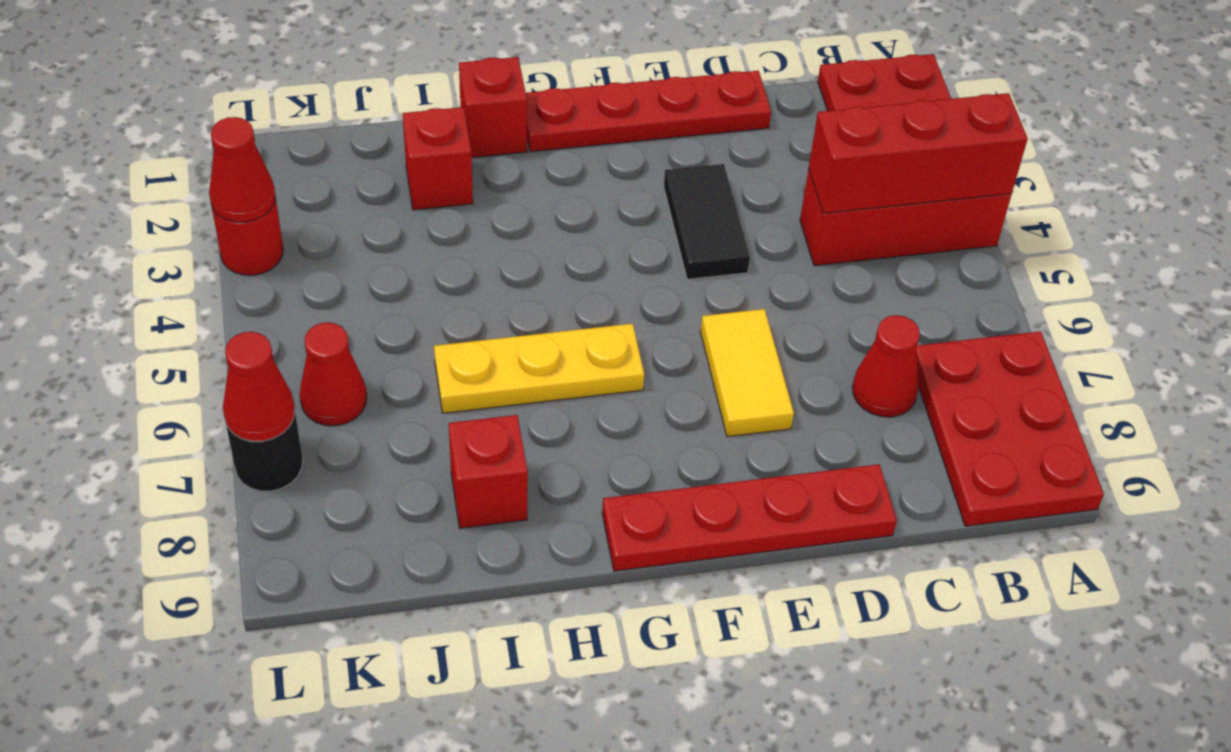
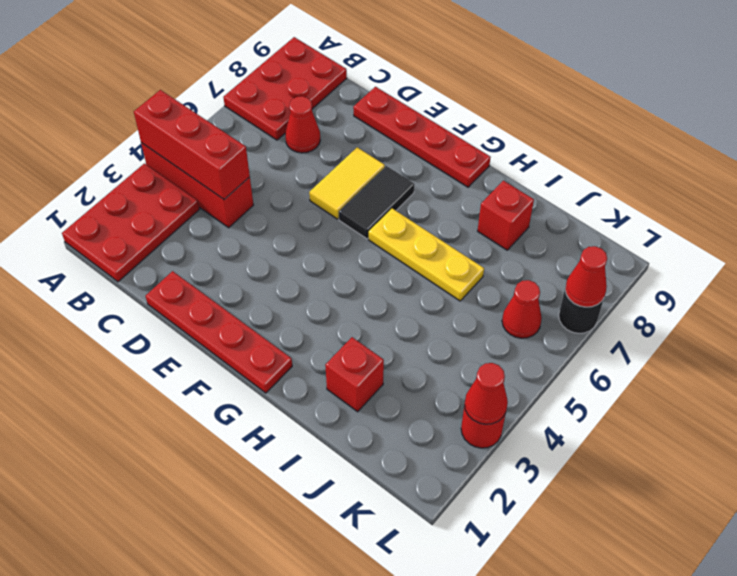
black 1x2 tile [664,164,750,279] -> black 1x2 tile moved to [339,166,414,239]
red 1x1 brick [459,57,527,157] -> none

